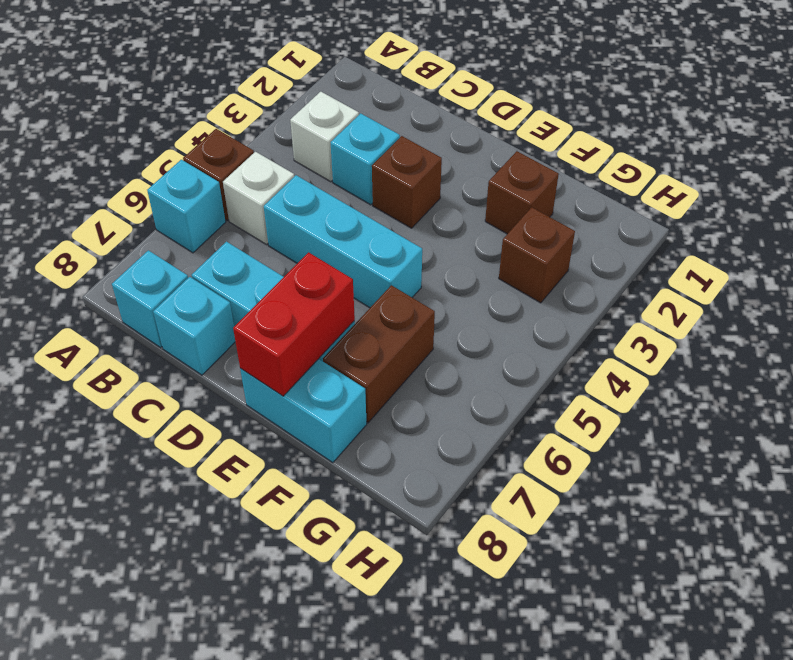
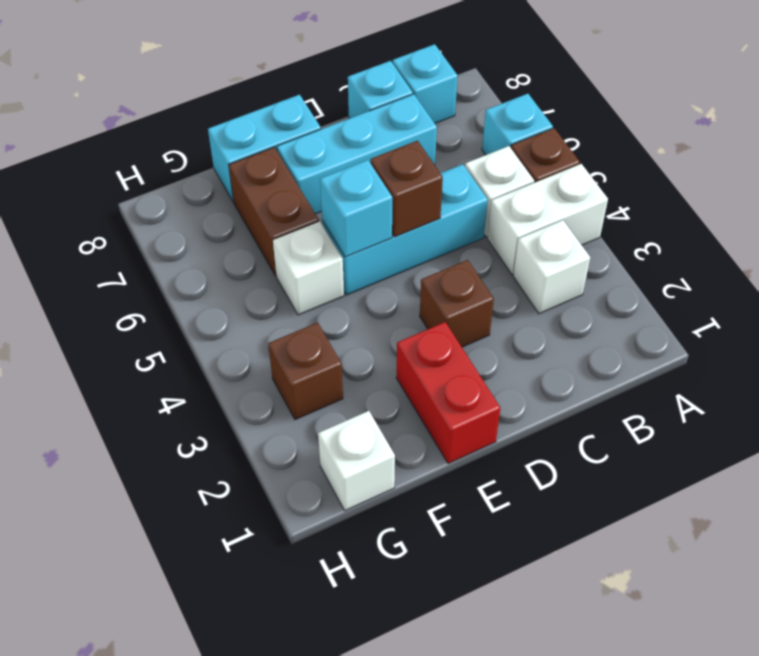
none -> white 1x2 brick [487,164,608,275]
cyan 1x1 brick [330,113,400,205] -> cyan 1x1 brick moved to [320,160,392,257]
red 1x2 brick [233,252,355,396] -> red 1x2 brick moved to [396,322,500,464]
brown 1x1 brick [485,151,559,234] -> brown 1x1 brick moved to [371,141,443,237]
none -> white 1x1 brick [273,221,344,315]
none -> white 1x1 brick [318,411,395,510]

